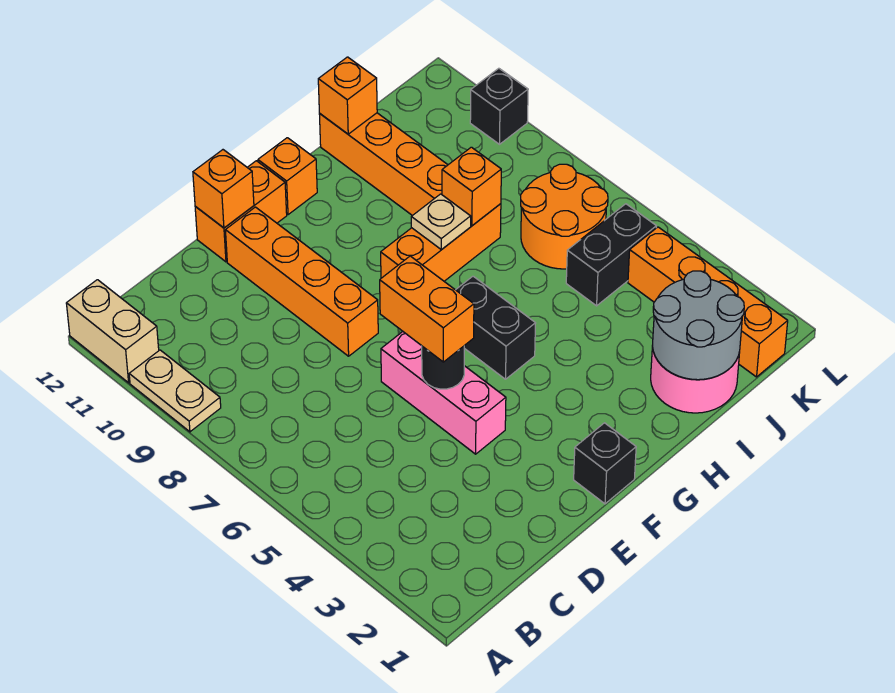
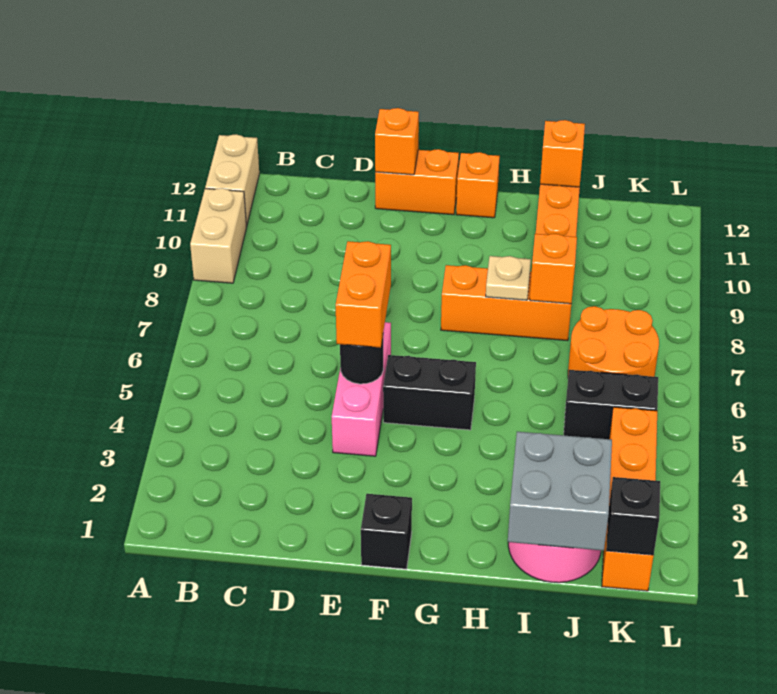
tan 1x2 plate [129,350,221,432] -> tan 1x2 brick [190,188,247,283]
orange 1x4 brick [225,207,378,356] -> none
black 1x2 brick [456,276,536,379] -> black 1x2 brick turned to [383,355,476,430]
grey 2x2 round brick [652,271,744,380] -> grey 2x2 brick [508,432,612,551]
black 1x1 brick [470,68,528,144] -> black 1x1 brick moved to [606,477,660,555]

